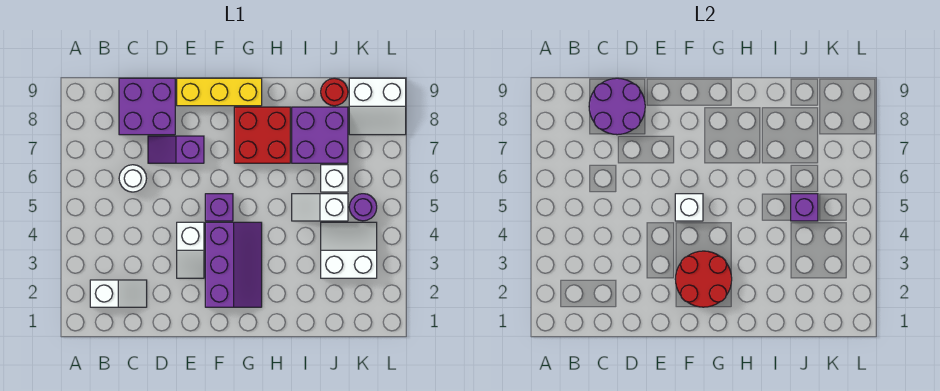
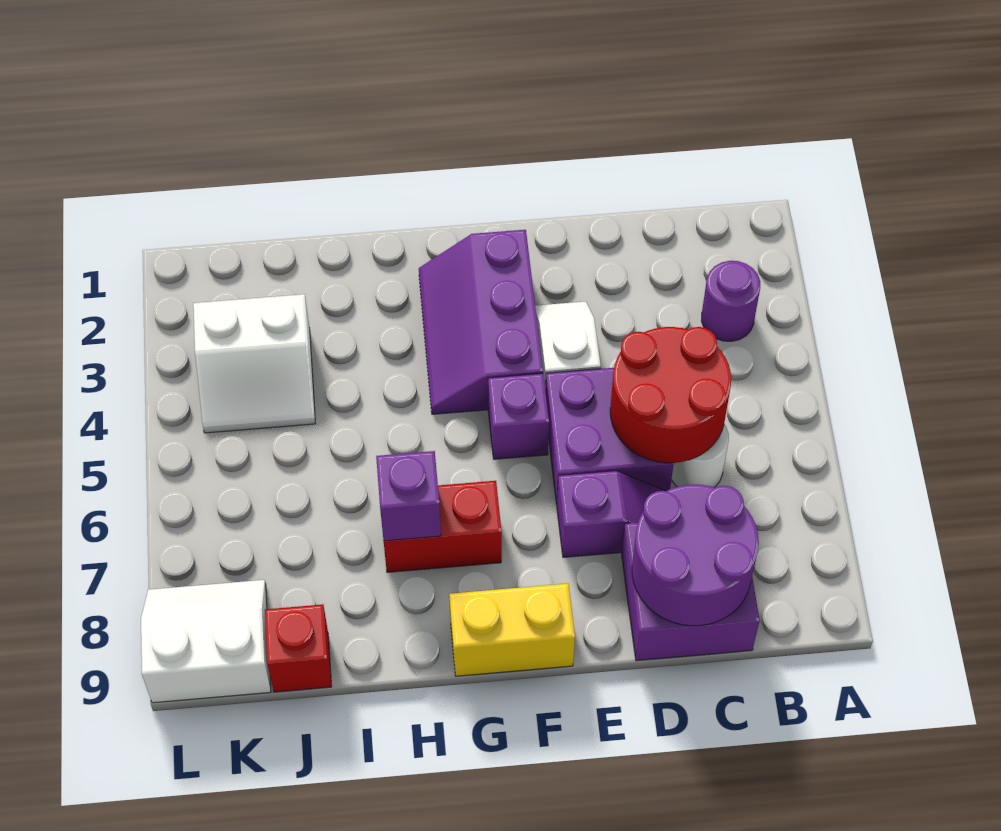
white 1x2 slope [90,280,147,307] -> none
yellow 1x3 brick [177,78,262,106] -> yellow 1x2 brick [449,584,575,676]
red 2x2 round brick [675,251,732,307] -> red 2x2 round brick moved to [610,327,731,463]
white 1x1 brick [675,194,703,221] -> none
red 2x2 brick [234,107,290,163] -> red 1x2 brick [384,481,502,572]
white 1x2 slope [292,194,348,221] -> none
purple 2x2 brick [292,107,348,163] -> purple 2x2 brick moved to [545,368,674,504]
purple 1x1 brick [791,194,818,221] -> purple 1x1 brick moved to [376,451,441,541]
white 1x1 brick [321,165,348,192] -> none
red 1x1 round brick [321,78,348,106] -> red 1x1 brick [265,604,332,692]
purple 1x1 round brick [349,194,377,221] -> purple 1x1 round brick moved to [701,261,760,341]

